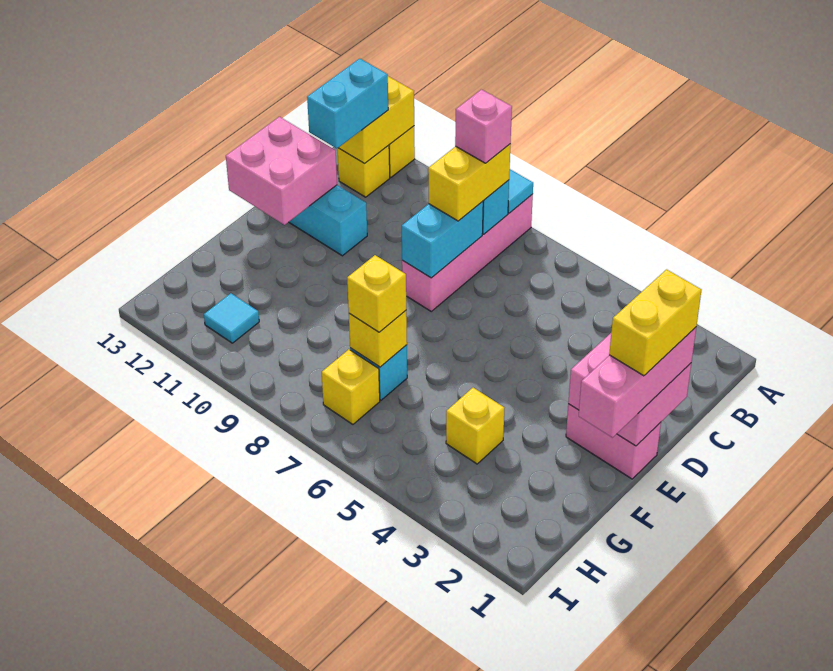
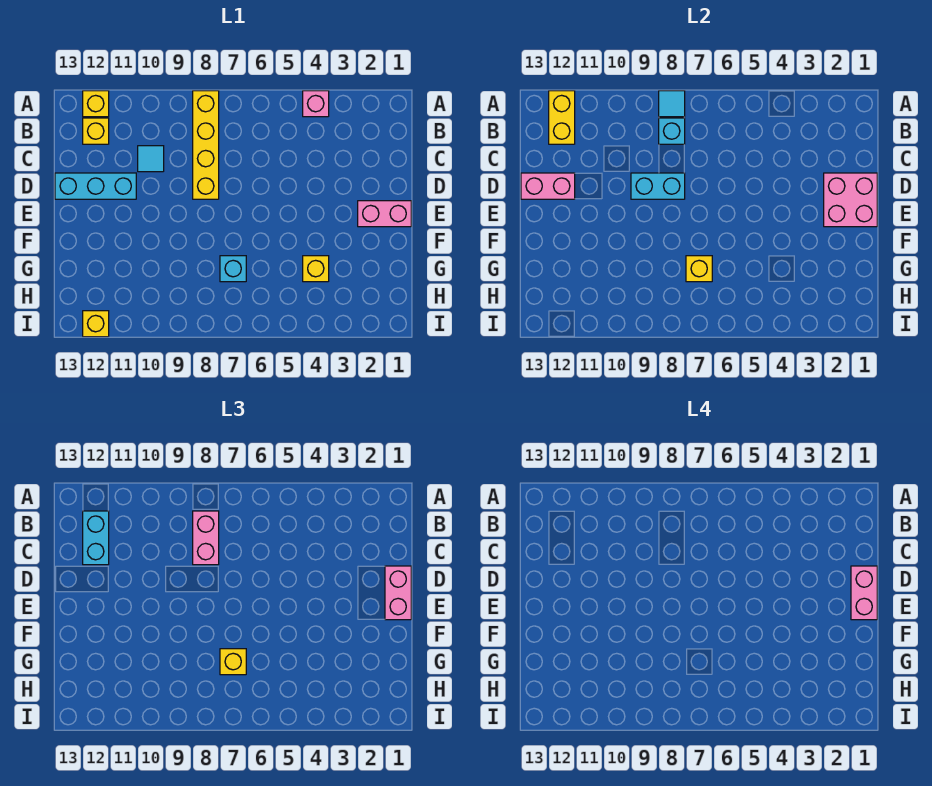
pink 1x4 brick [402,194,533,311] -> yellow 1x4 brick [193,91,219,199]
yellow 1x2 brick [428,144,511,221] -> pink 1x2 brick [193,511,219,565]
pink 1x1 brick [455,89,512,163] -> pink 1x1 brick moved to [303,91,329,117]
cyan 1x2 brick [402,201,483,278] -> cyan 1x2 brick turned to [631,173,685,199]
pink 1x3 brick [579,327,696,438] -> pink 1x2 brick [385,566,411,620]
yellow 1x2 brick [609,269,701,376] -> pink 1x2 brick [851,566,877,620]
pink 2x2 brick [226,117,337,225] -> pink 1x2 brick [521,173,575,199]
yellow 1x1 brick [322,349,380,424] -> yellow 1x1 brick moved to [83,311,109,337]
cyan 1x1 tile [204,293,259,343] -> cyan 1x1 tile moved to [138,146,164,172]

